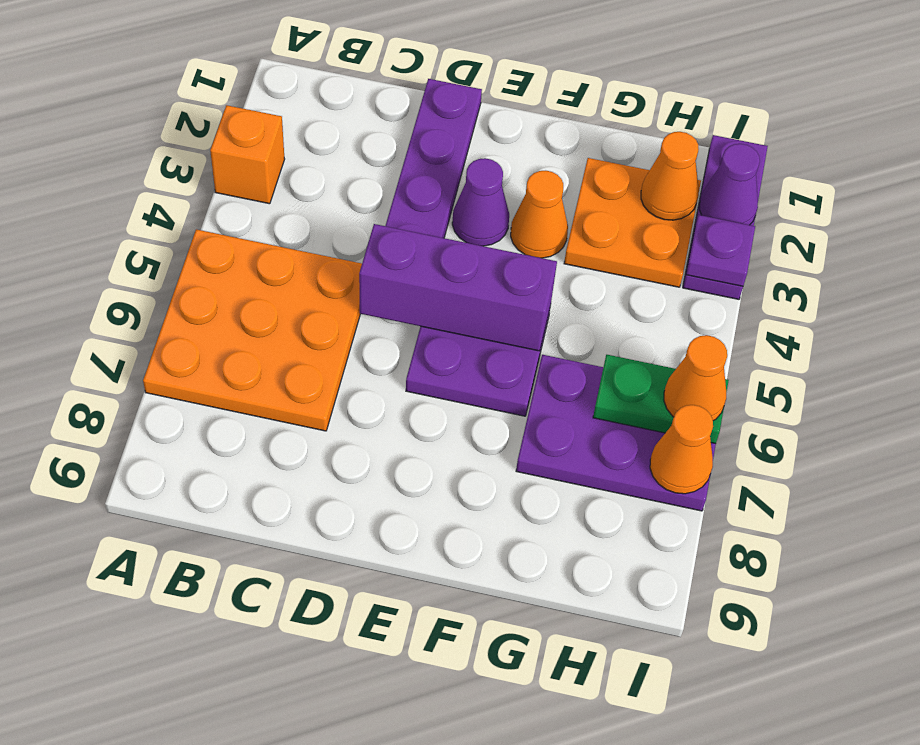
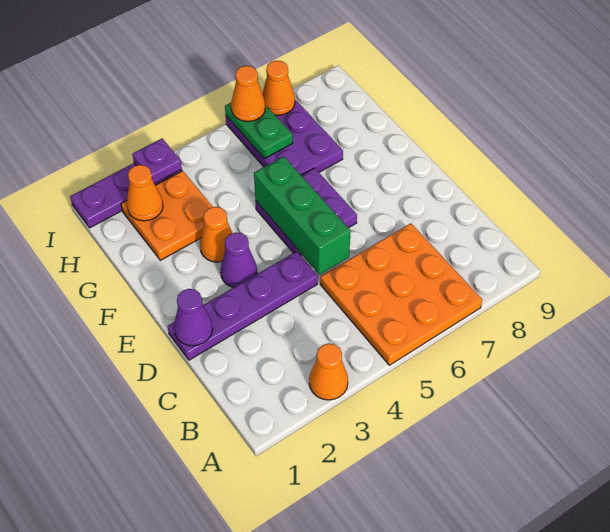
orange 1x1 brick [210,105,285,204] -> orange 1x1 cone [309,343,348,400]
purple 1x3 brick [359,224,557,351] -> green 1x3 brick [254,157,351,275]
purple 1x1 cone [700,144,760,225] -> purple 1x1 cone moved to [174,289,213,346]

